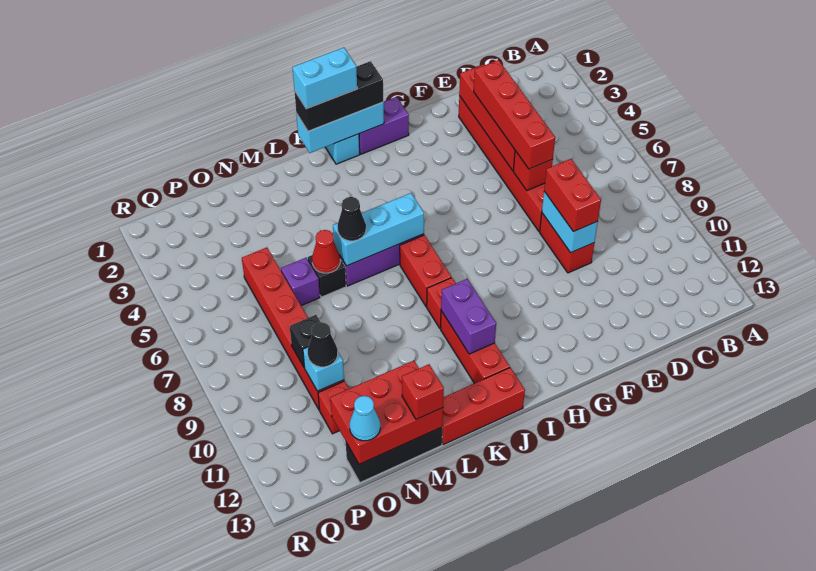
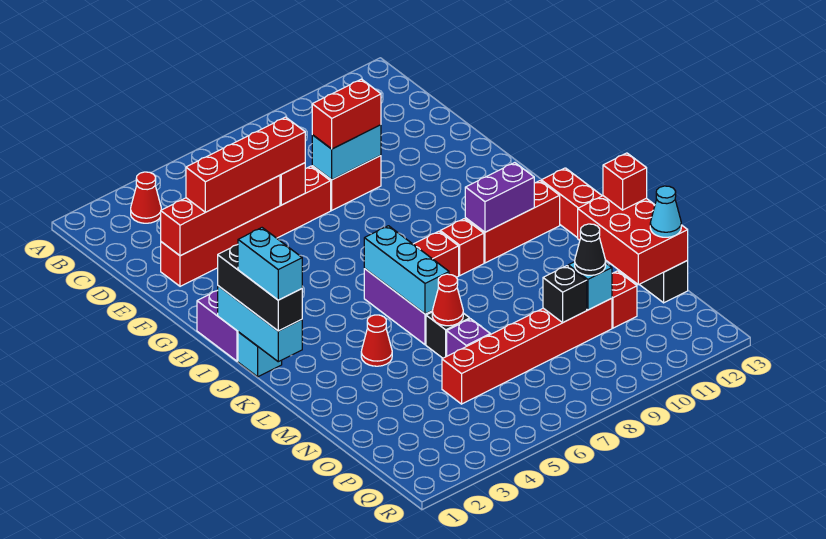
none -> red 1x1 cone [131,172,161,223]
none -> red 1x1 cone [361,315,392,366]
black 1x1 cone [338,197,366,241] -> none

